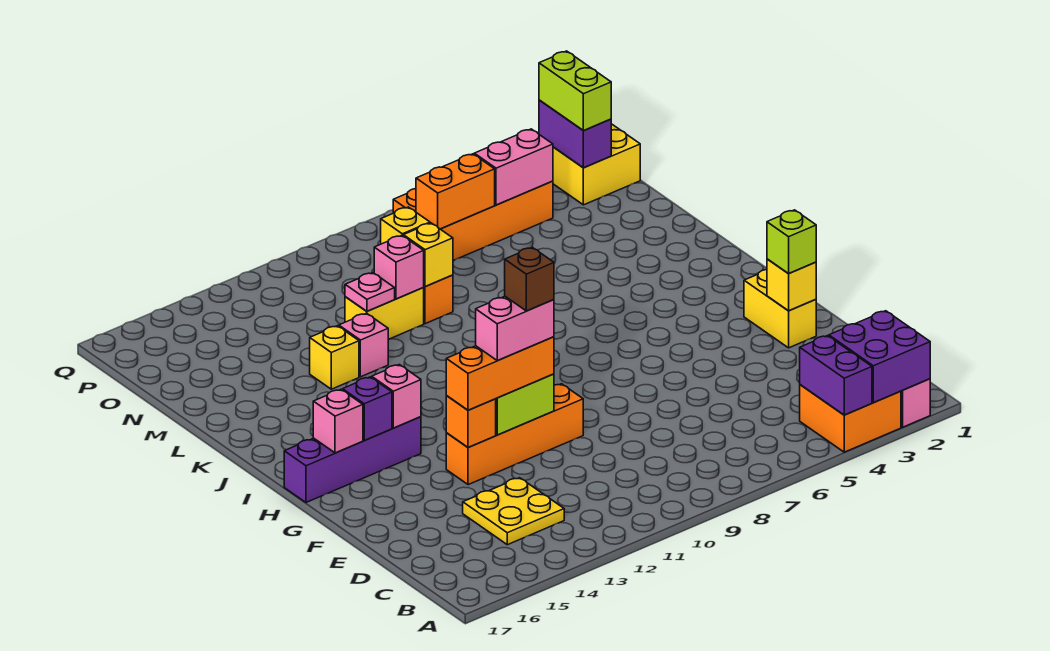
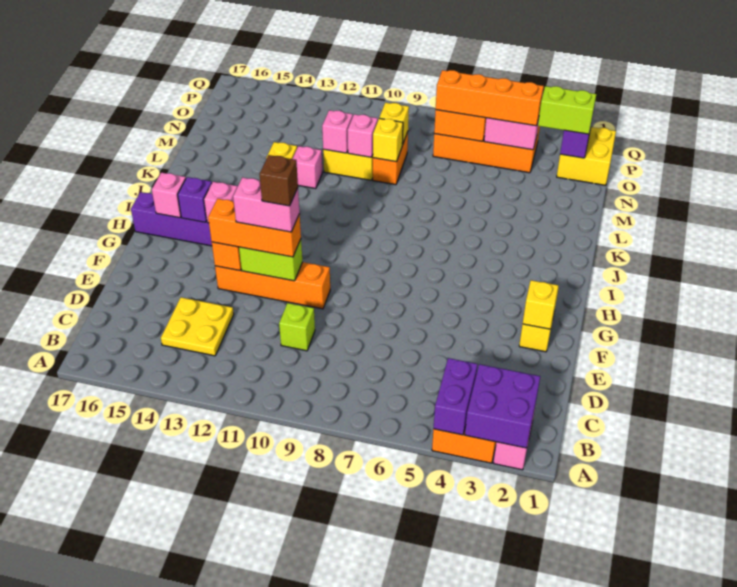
lime 1x1 brick [767,210,816,274] -> lime 1x1 brick moved to [279,303,315,351]
pink 1x1 plate [345,273,395,311] -> pink 1x1 brick [322,110,353,153]
lime 1x2 brick [539,51,611,130] -> lime 1x2 brick turned to [538,86,596,134]
none -> orange 1x4 brick [436,70,544,126]

